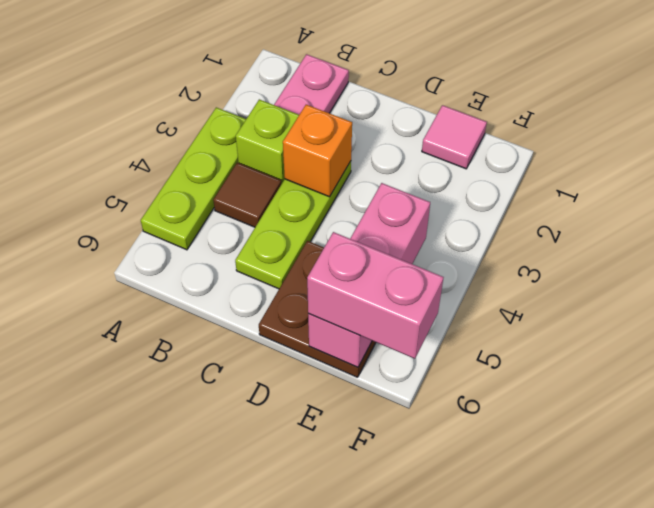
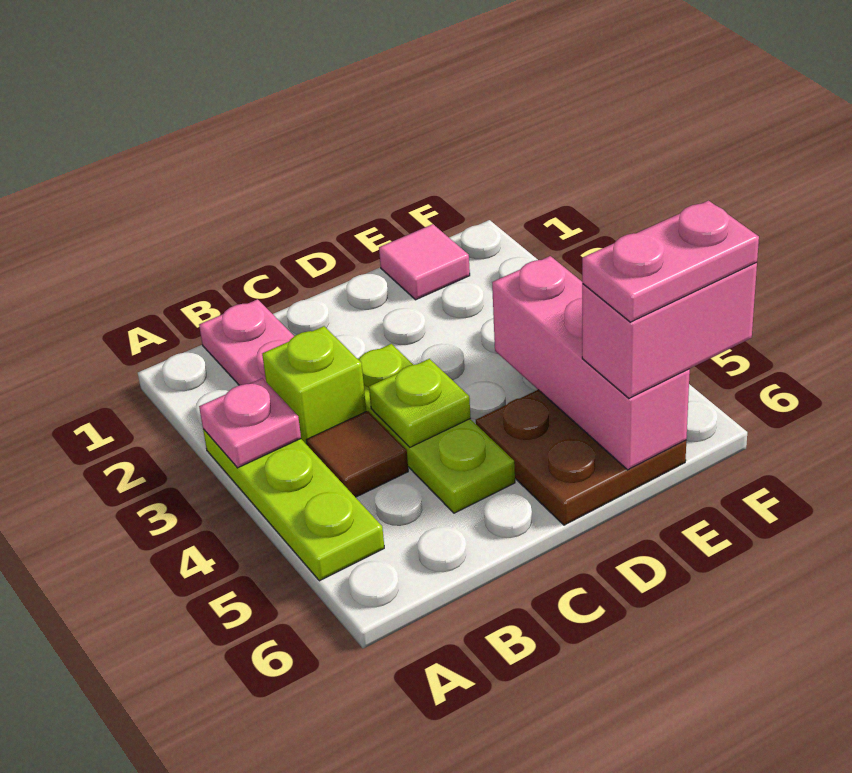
none -> pink 1x1 plate [199,378,301,468]
orange 1x1 brick [283,105,352,197] -> none
none -> lime 1x1 plate [369,359,471,447]
none -> pink 1x2 plate [582,201,759,322]

